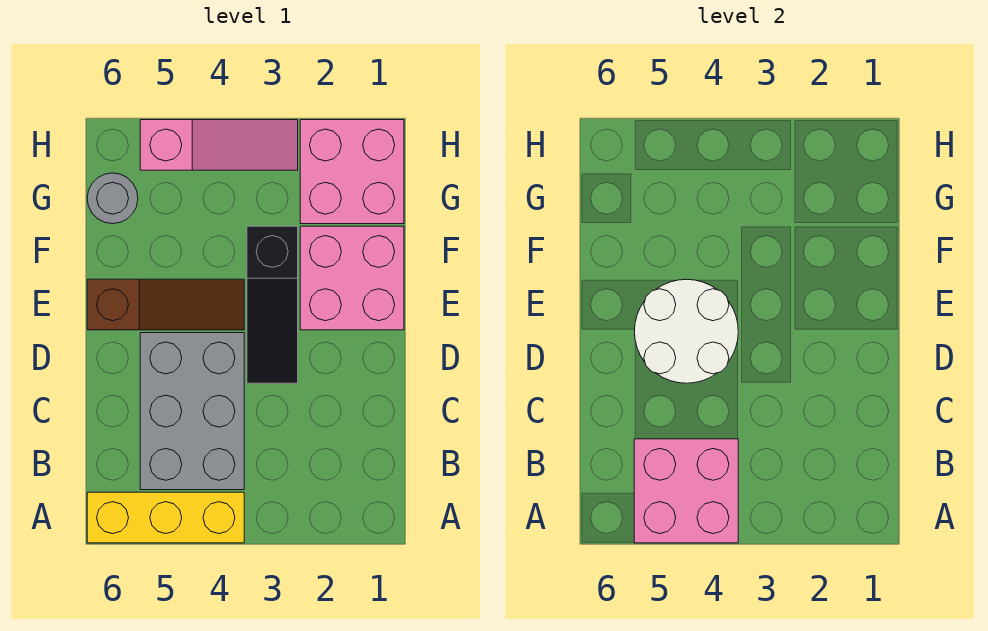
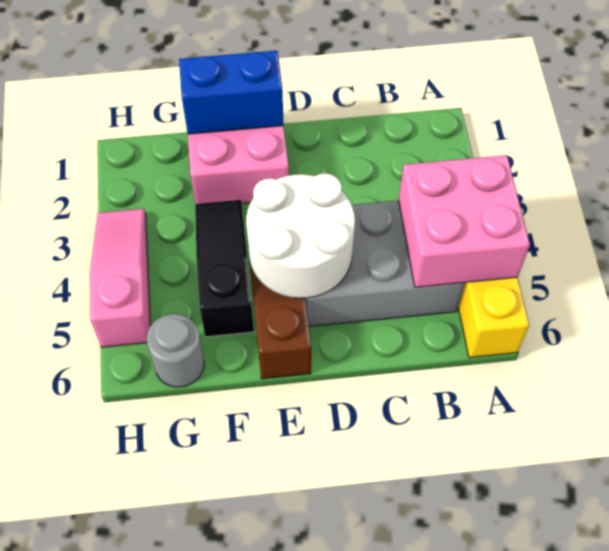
black 1x3 slope [247,226,298,383] -> black 1x3 slope turned to [195,200,254,337]
none -> blue 1x2 brick [179,51,283,134]
pink 2x2 brick [300,120,404,224] -> none

